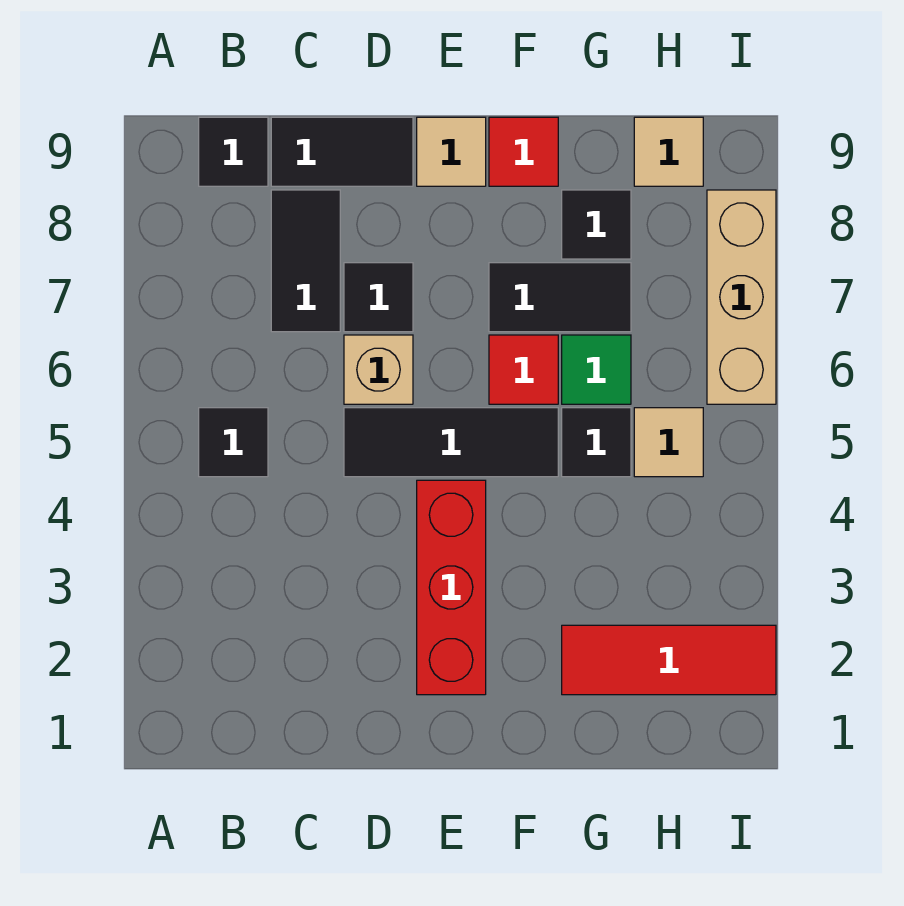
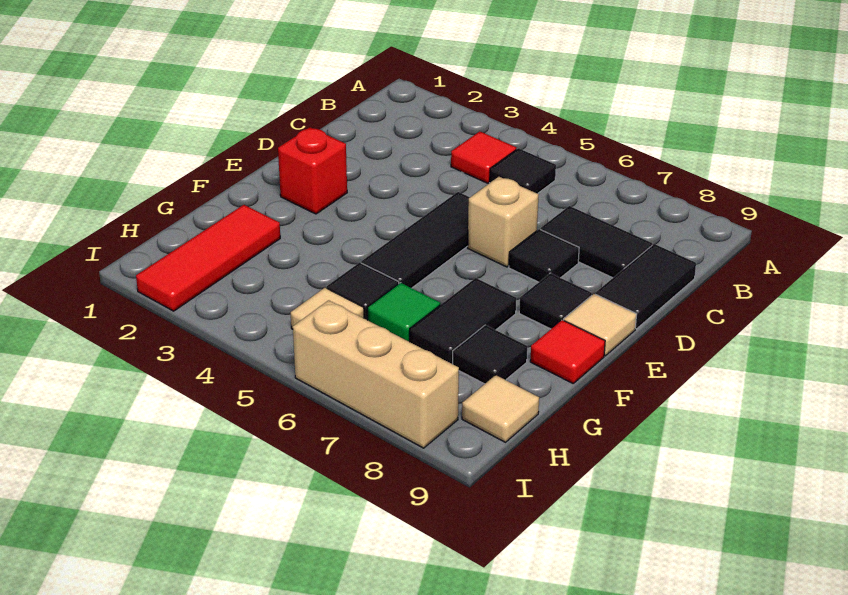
black 1x1 tile [199,117,268,186] -> black 1x1 tile moved to [519,273,592,329]
red 1x3 brick [417,480,486,695] -> red 1x1 brick [278,127,347,214]
red 1x1 tile [489,335,558,404] -> red 1x1 tile moved to [451,131,516,183]

